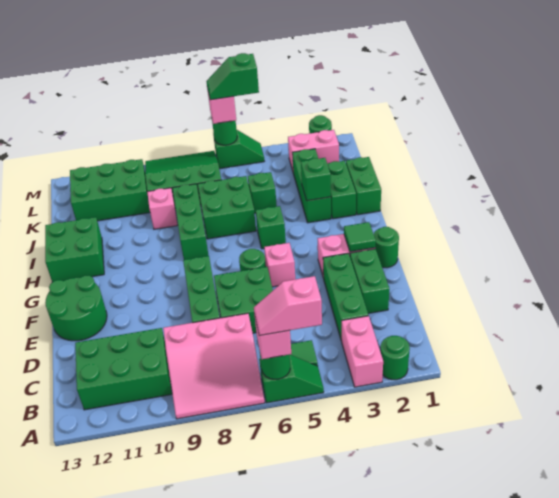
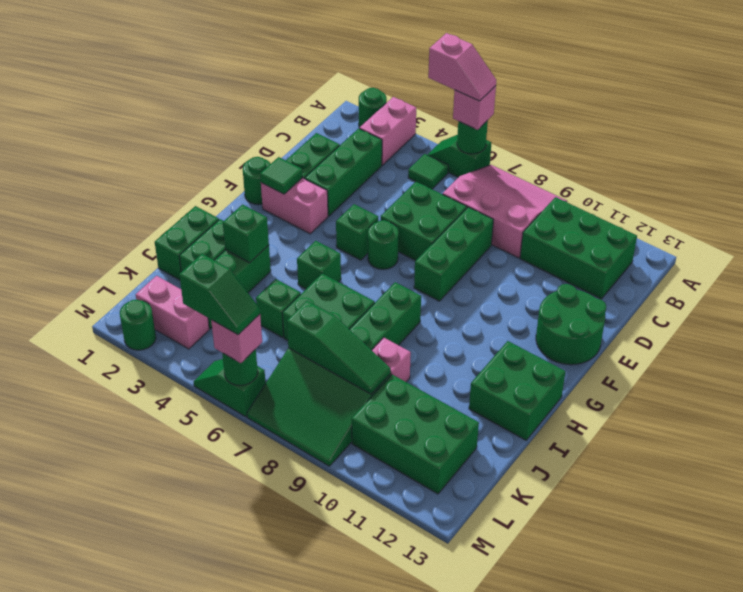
pink 1x1 brick [264,243,295,287] -> green 1x1 brick [336,204,378,260]
none -> green 1x3 slope [287,301,391,394]

